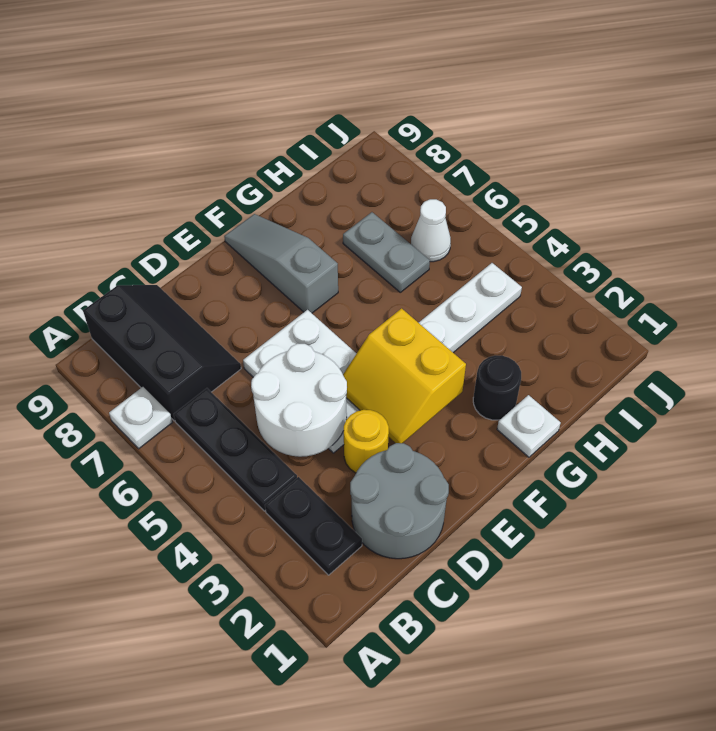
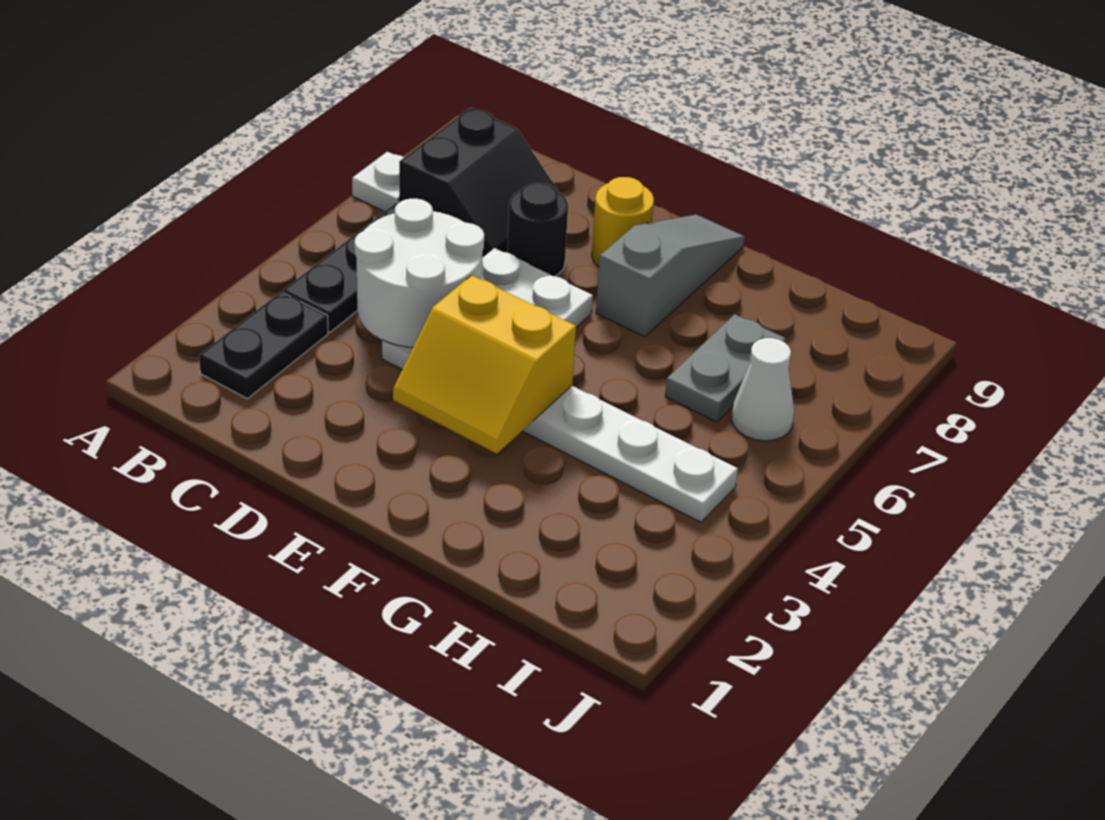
black 2x3 slope [83,285,241,421] -> black 2x2 slope [399,108,559,258]
grey 2x2 round brick [350,443,449,559] -> none
yellow 1x1 round brick [344,410,389,473] -> yellow 1x1 round brick moved to [592,177,654,266]
yellow 2x2 slope [343,308,466,443] -> yellow 2x2 slope turned to [393,275,576,454]
white 1x1 plate [497,395,561,457] -> none
black 1x1 round brick [473,356,521,420] -> black 1x1 round brick moved to [507,183,568,276]

